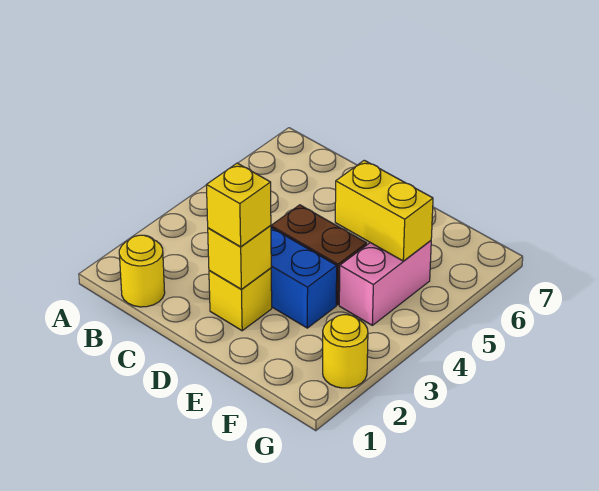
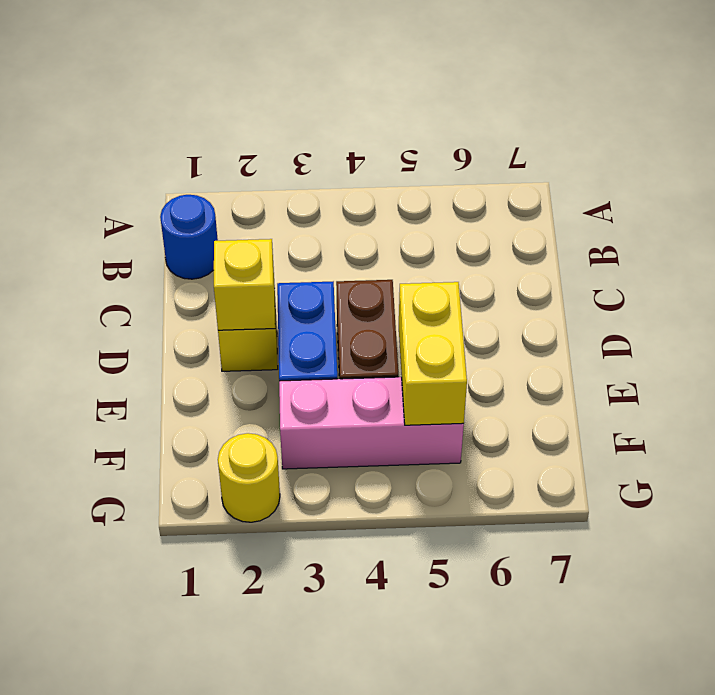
yellow 1x1 round brick [119,235,165,307] -> blue 1x1 round brick [160,195,218,279]
yellow 1x1 brick [206,163,271,247] -> none
pink 1x2 brick [339,241,431,325] -> pink 1x3 brick [279,377,464,469]

